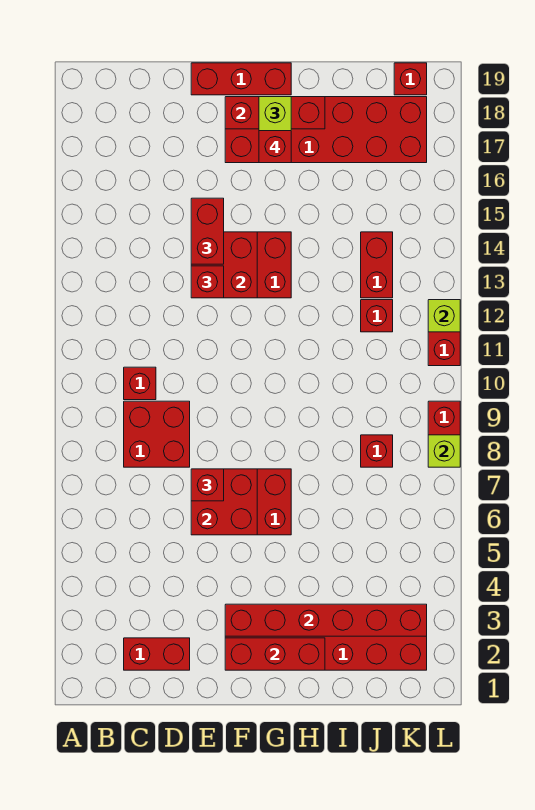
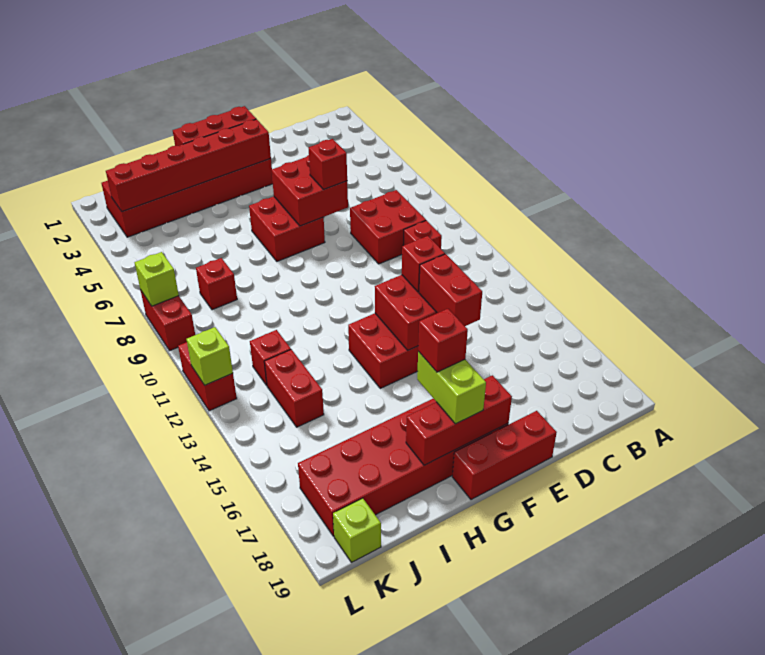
red 1x2 brick [124,638,190,670] -> none
red 1x1 brick [394,63,427,95] -> lime 1x1 brick [333,498,381,562]

